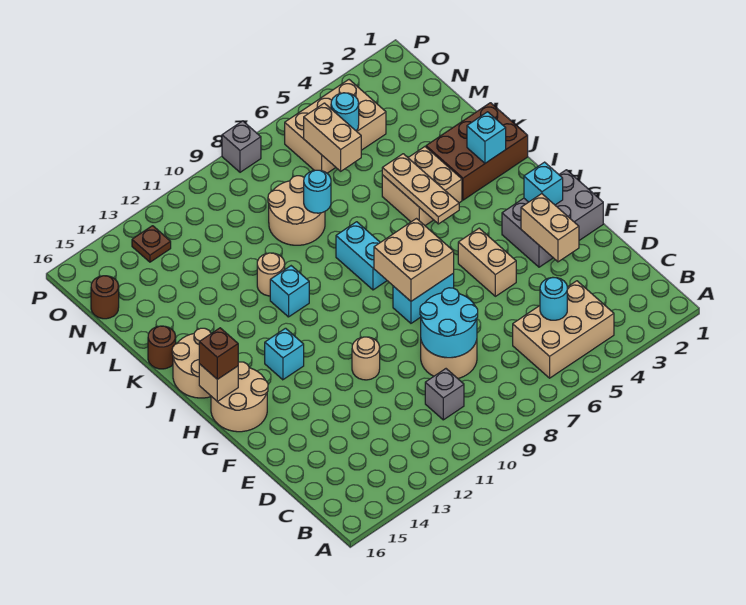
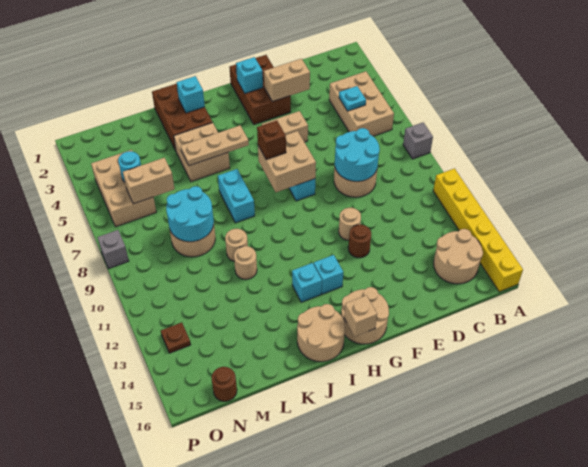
none -> yellow 1x6 brick [433,169,523,292]
none -> tan 2x2 round brick [434,229,483,284]
cyan 1x1 round brick [540,278,567,320] -> cyan 1x1 plate [339,86,366,111]
grey 1x1 brick [425,369,464,420] -> grey 1x1 brick moved to [403,123,433,159]
grey 2x3 brick [502,170,603,267] -> brown 2x3 brick [229,55,291,124]
brown 1x1 brick [199,328,238,379] -> brown 1x1 brick moved to [257,120,286,160]
cyan 1x2 brick [336,222,387,290] -> cyan 1x2 brick turned to [218,169,255,223]
cyan 1x1 brick [270,266,309,317] -> cyan 1x1 brick moved to [292,263,322,302]
none -> tan 1x1 round brick [225,229,248,261]
brown 1x1 round brick [148,326,176,369] -> brown 1x1 round brick moved to [348,225,371,258]
cyan 1x1 round brick [304,170,331,213] -> cyan 2x2 round brick [166,186,214,242]

